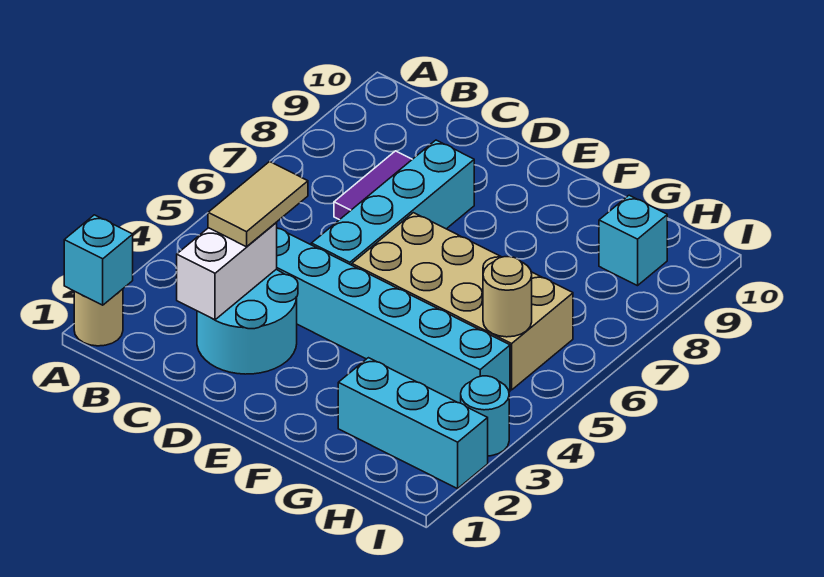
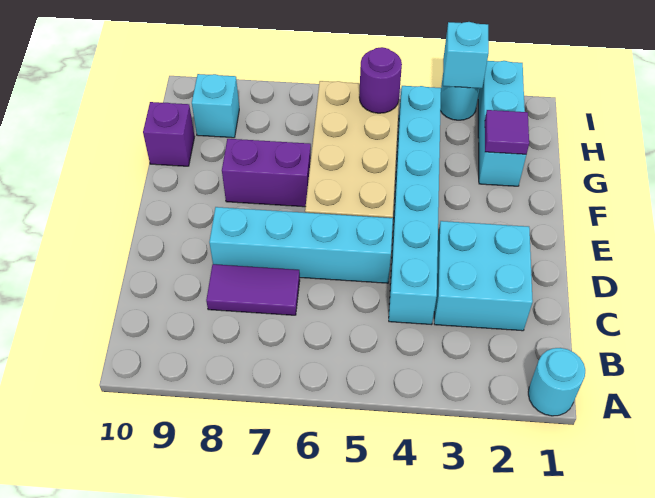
tan 1x1 round brick [74,289,123,346] -> cyan 1x1 round brick [528,348,585,416]
cyan 1x1 brick [64,215,133,305] -> cyan 1x1 brick moved to [443,22,489,88]
cyan 2x2 round brick [197,270,298,374] -> cyan 2x2 brick [434,221,533,331]
white 1x2 brick [177,223,277,320] -> none
tan 1x2 tile [208,161,308,247] -> none
none -> purple 1x2 brick [222,139,311,207]
none -> purple 1x1 tile [485,110,529,154]
none -> purple 1x1 brick [143,102,195,166]
tan 1x1 round brick [483,257,532,337] -> purple 1x1 round brick [359,47,402,113]

